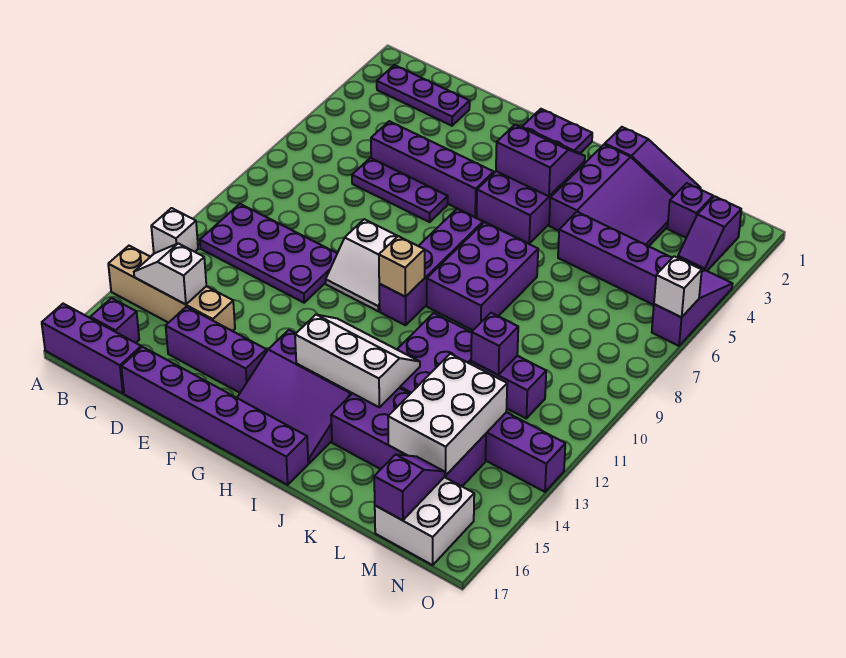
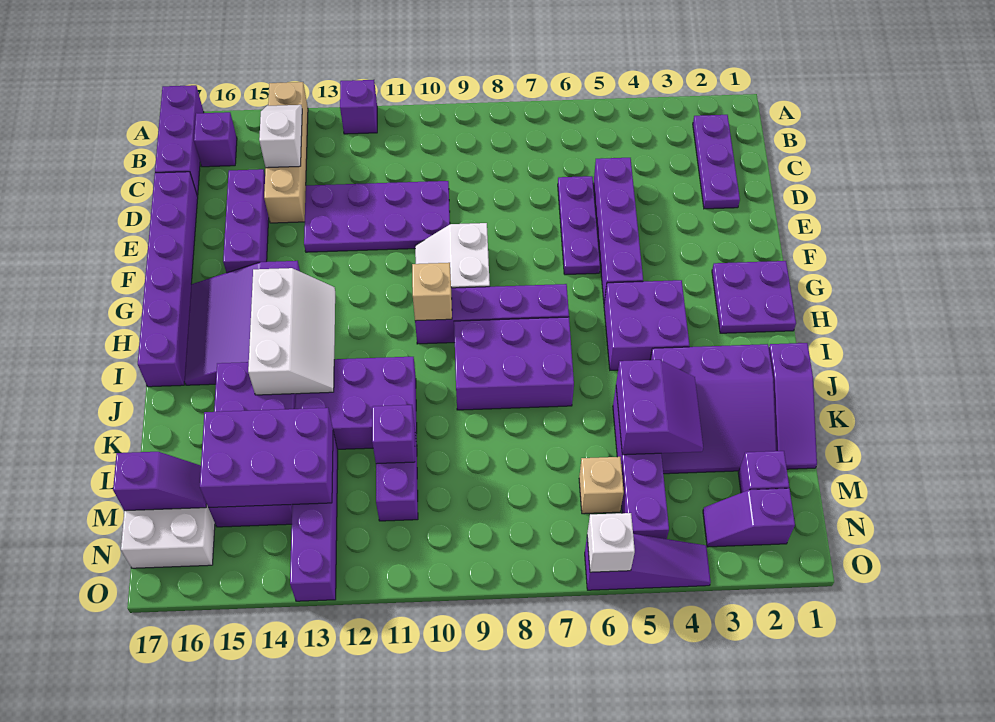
white 1x1 brick [151,208,198,253] -> purple 1x1 brick [340,80,377,134]
purple 2x4 plate [200,204,337,303] -> purple 2x4 plate turned to [304,181,450,252]
purple 2x2 slope [496,125,585,196] -> purple 2x2 slope moved to [616,360,703,455]
white 2x3 brick [388,354,507,476] -> purple 2x3 brick [200,408,333,508]
none -> tan 1x1 brick [579,457,624,514]

